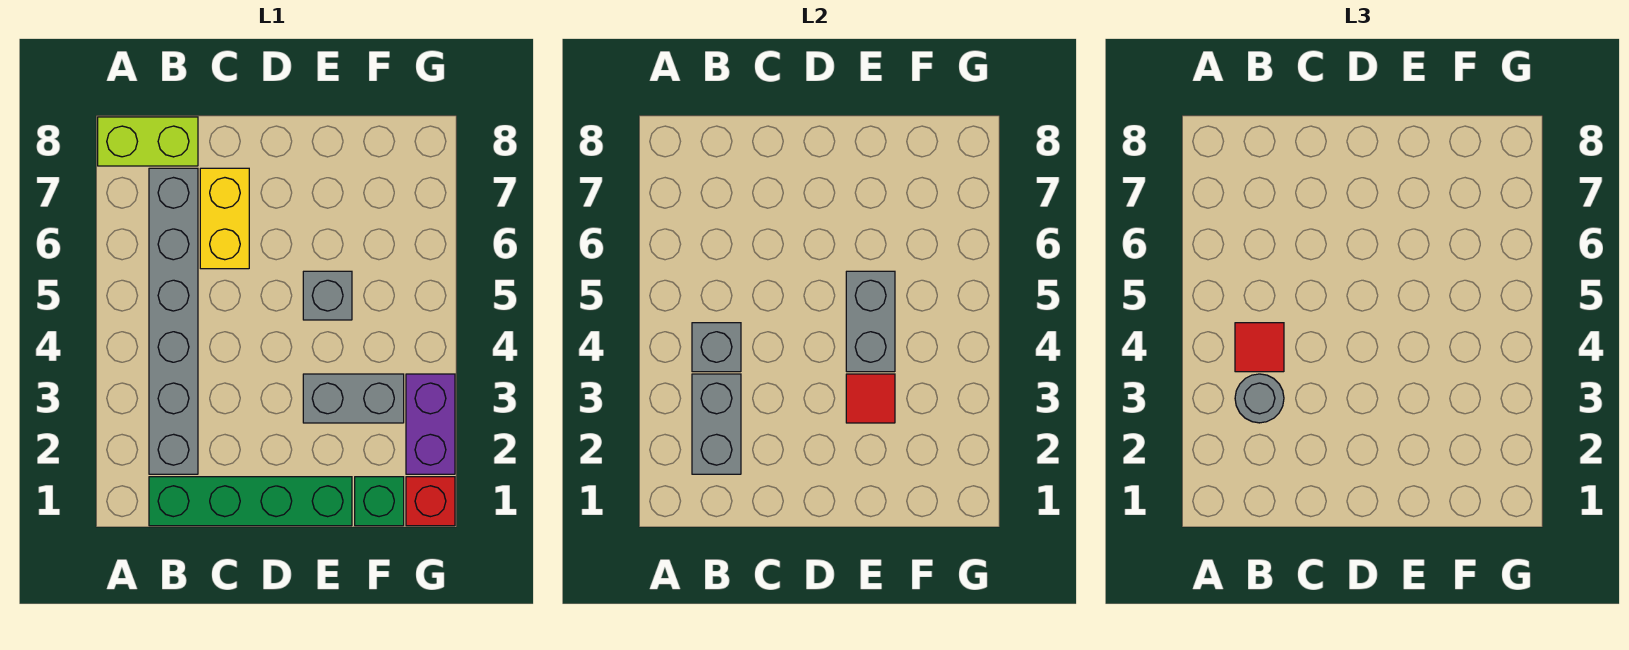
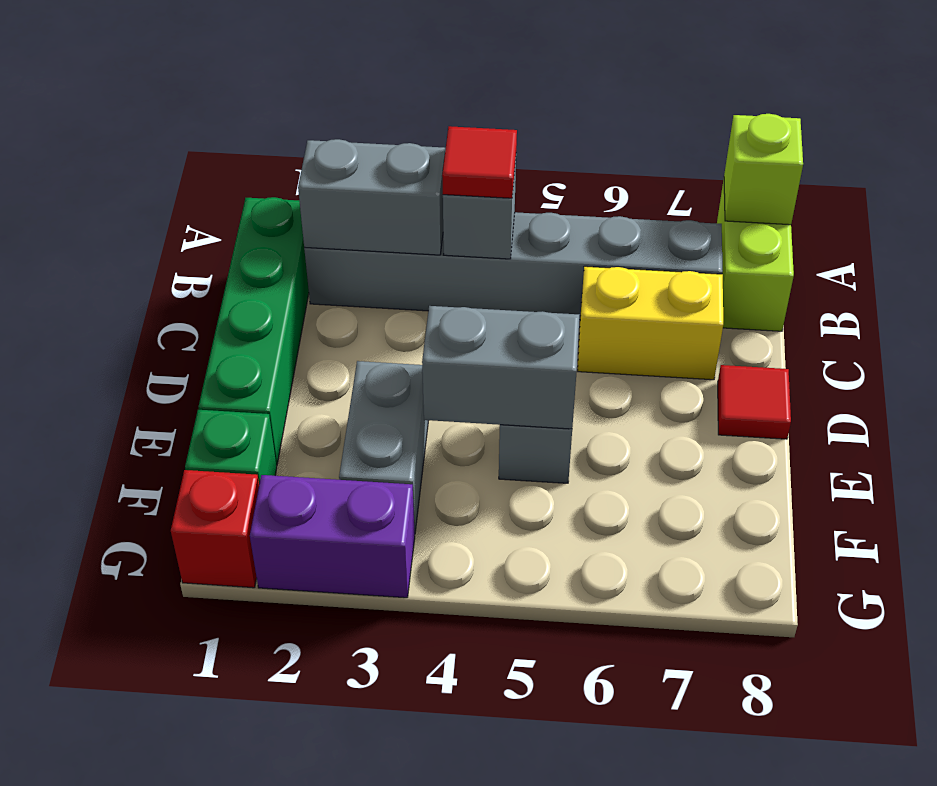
none -> lime 1x1 brick [724,114,803,225]
grey 1x1 round brick [1235,374,1284,423] -> none
red 1x1 tile [846,374,895,423] -> red 1x1 tile moved to [718,365,791,439]

